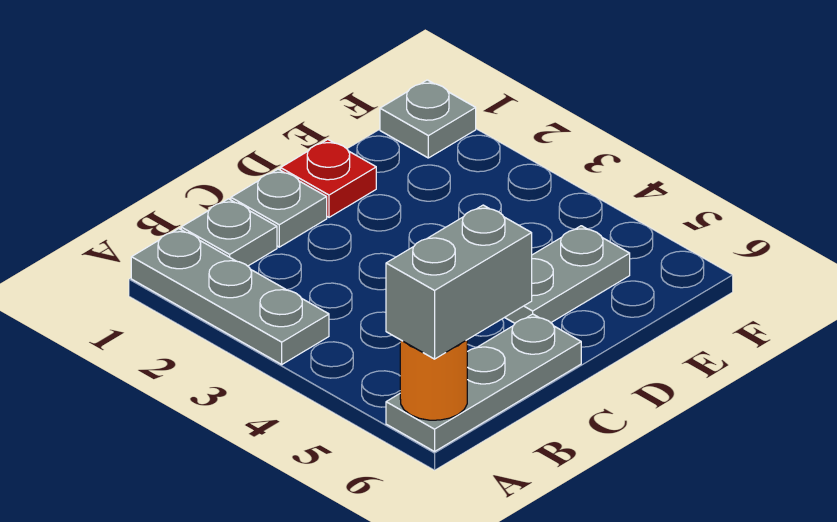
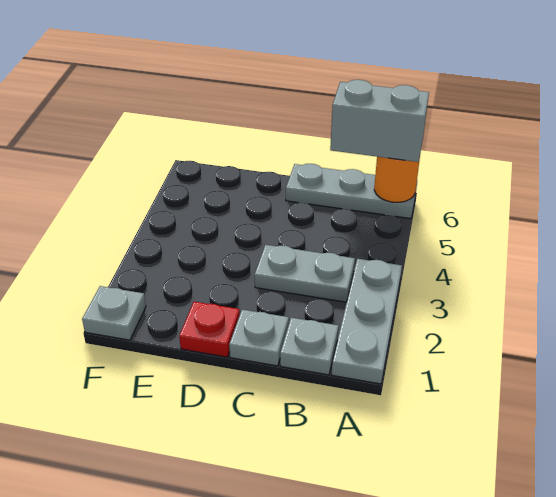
grey 1x2 plate [505,226,630,323] -> grey 1x2 plate moved to [255,245,355,302]

